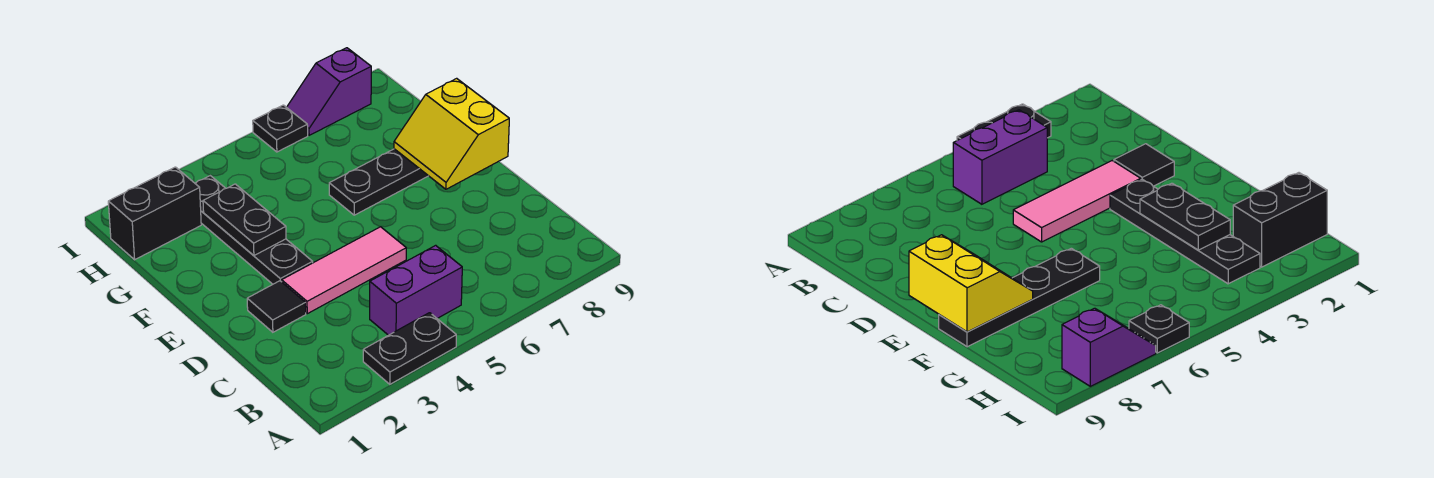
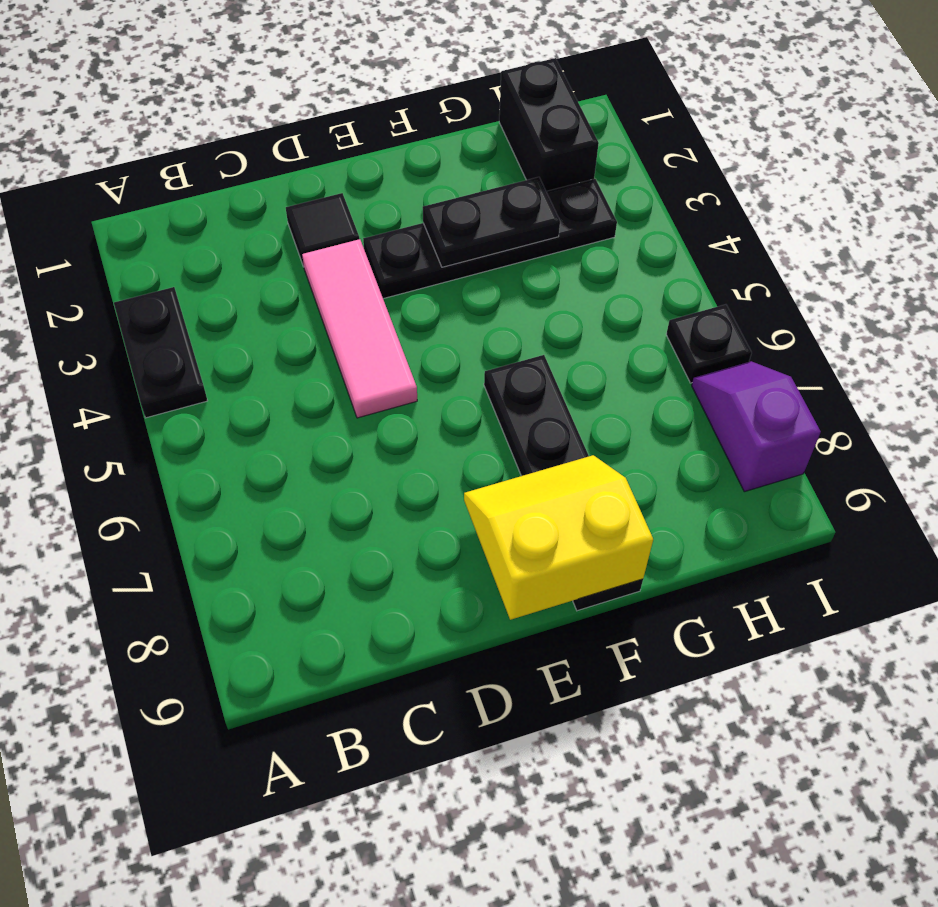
purple 1x2 brick [370,245,462,335] -> none

